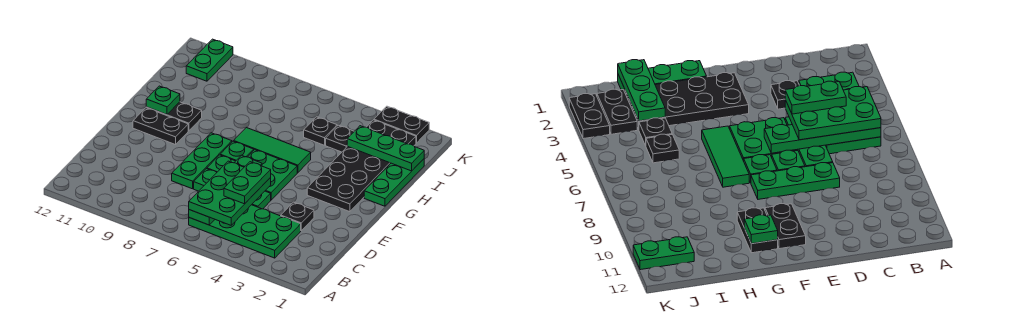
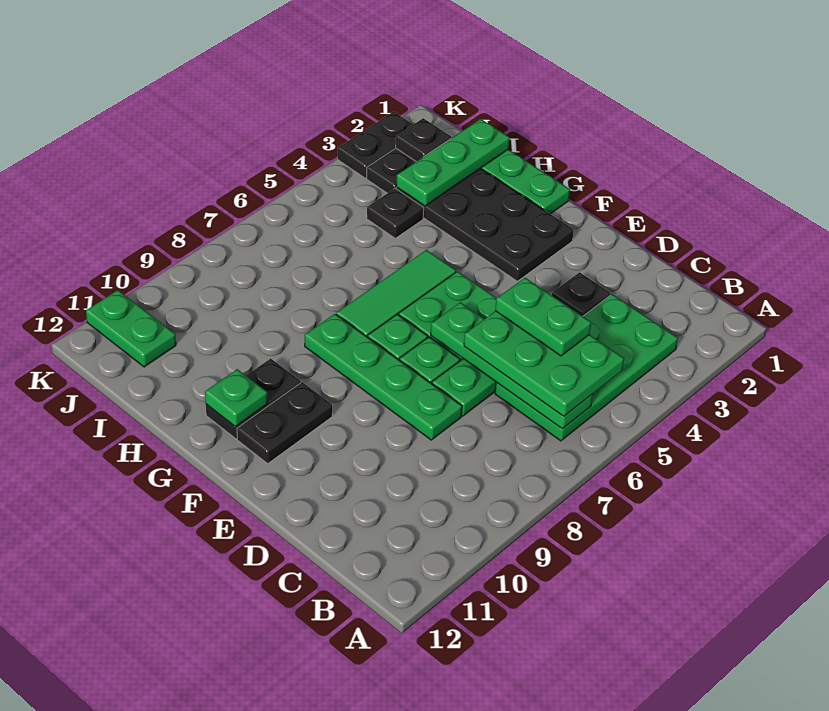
green 1x3 plate [172,133,232,189] -> green 1x4 plate [305,314,462,440]
black 1x1 plate [304,117,337,145] -> black 1x1 plate moved to [396,118,451,162]

